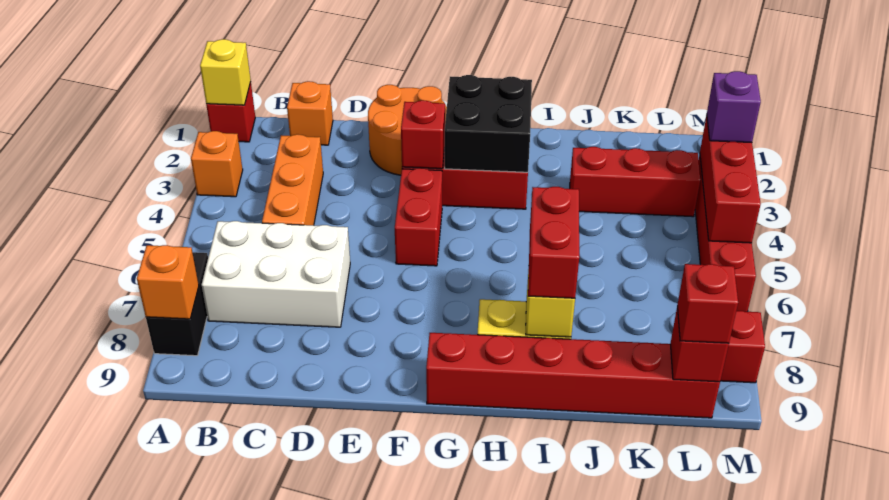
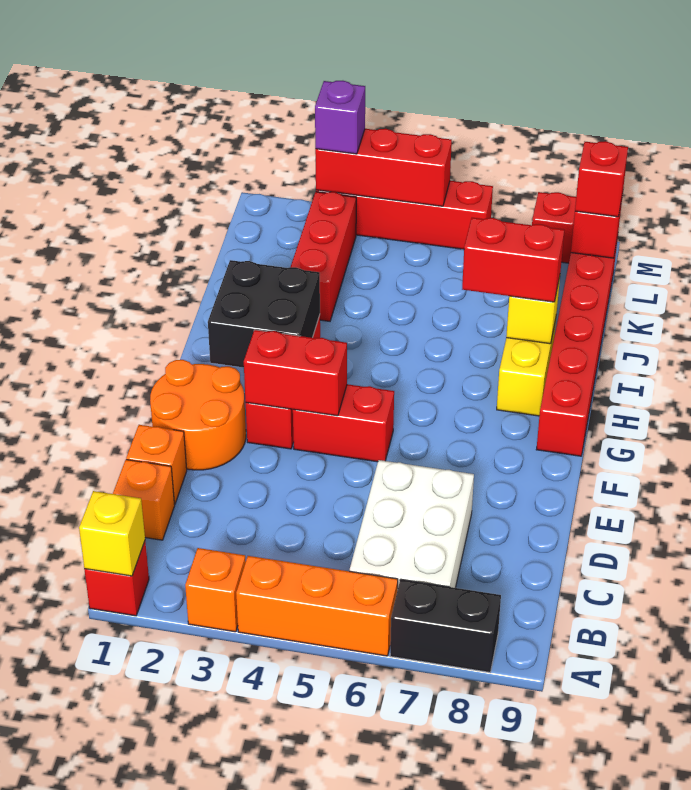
orange 1x1 brick [137,245,199,319] -> orange 1x1 brick moved to [126,425,187,504]
orange 1x3 brick [262,134,323,225] -> orange 1x3 brick moved to [236,556,398,656]
red 1x1 brick [401,100,445,169] -> red 1x2 brick [244,330,347,416]

